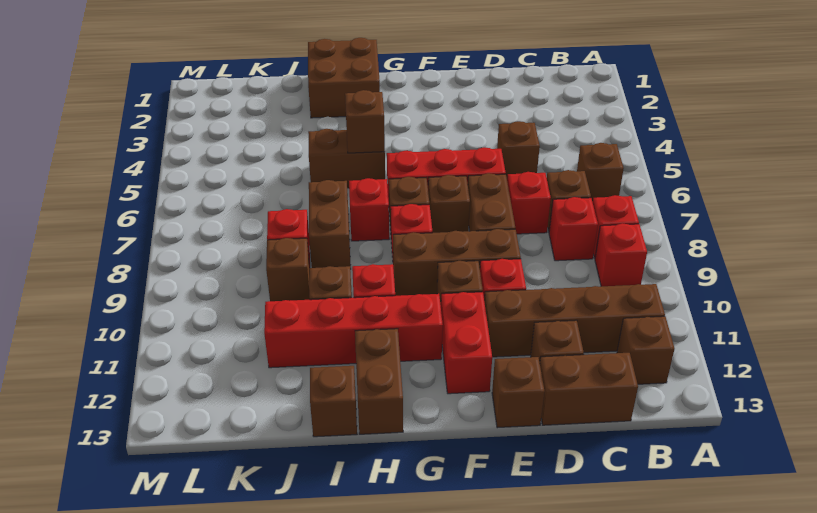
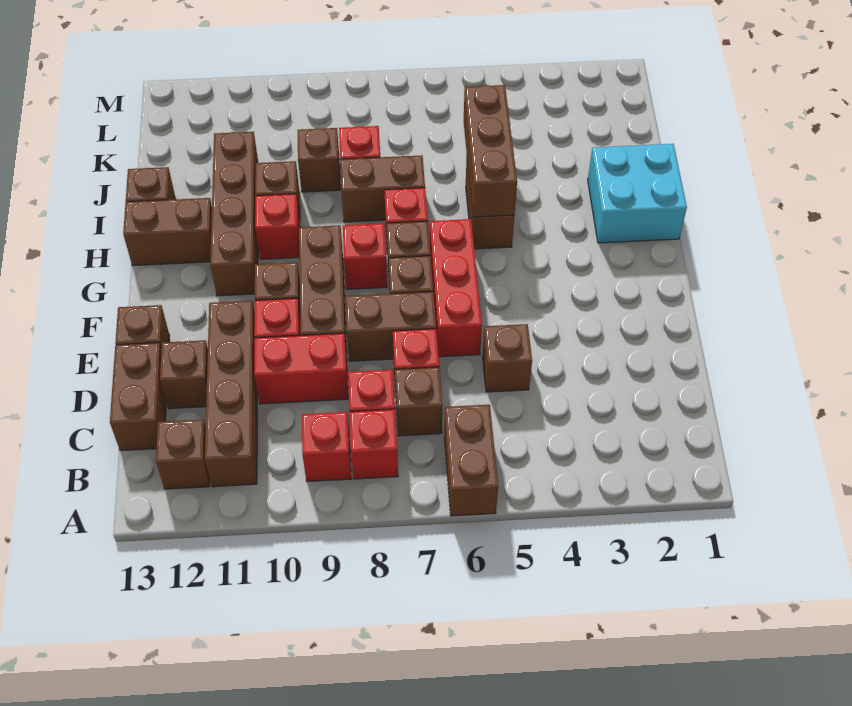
brown 1x1 brick [577,143,624,202] -> brown 1x2 brick [444,405,498,516]
red 1x2 brick [441,292,492,394] -> red 1x2 brick moved to [254,333,348,404]
red 1x4 brick [264,294,443,368] -> brown 1x4 brick [210,132,258,296]
brown 2x2 brick [308,38,380,118] -> cyan 2x2 brick [588,144,687,243]
brown 1x1 brick [345,90,385,153] -> brown 1x3 brick [464,85,517,217]

